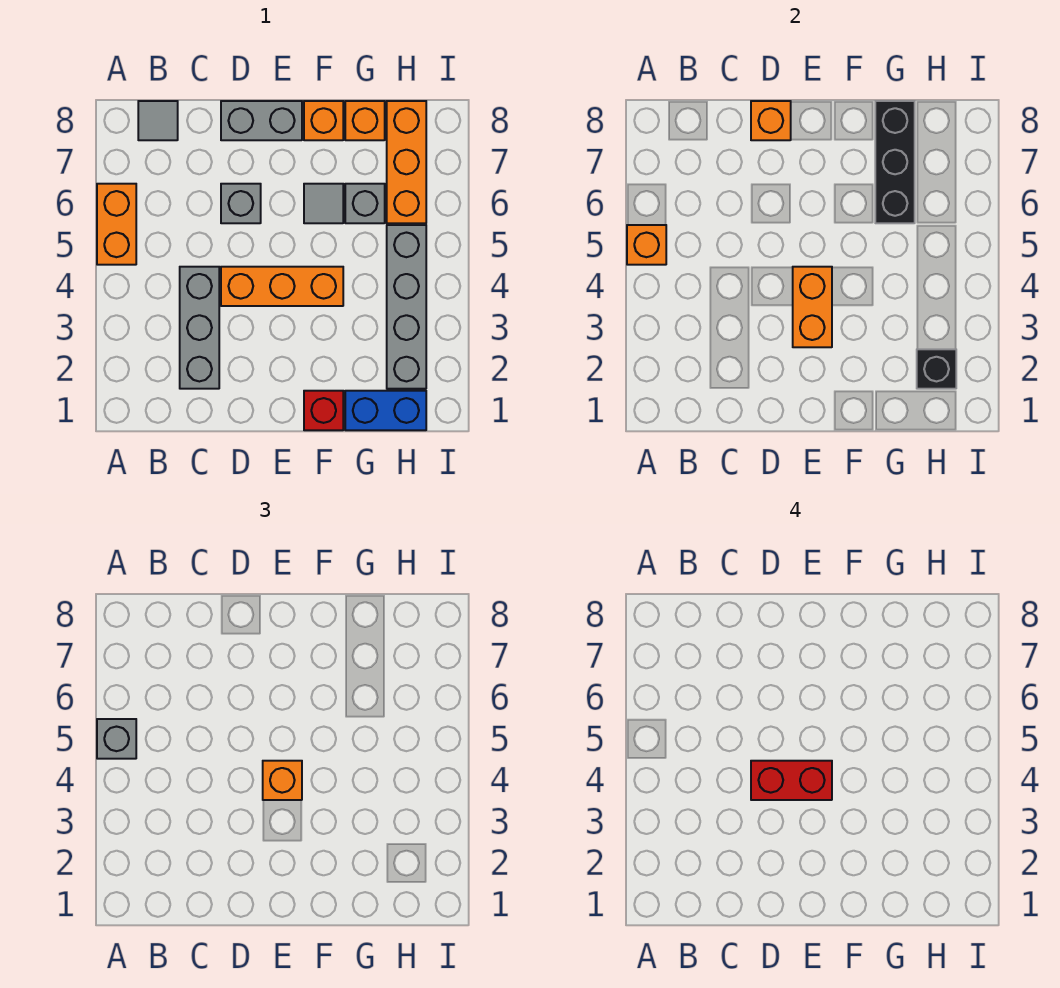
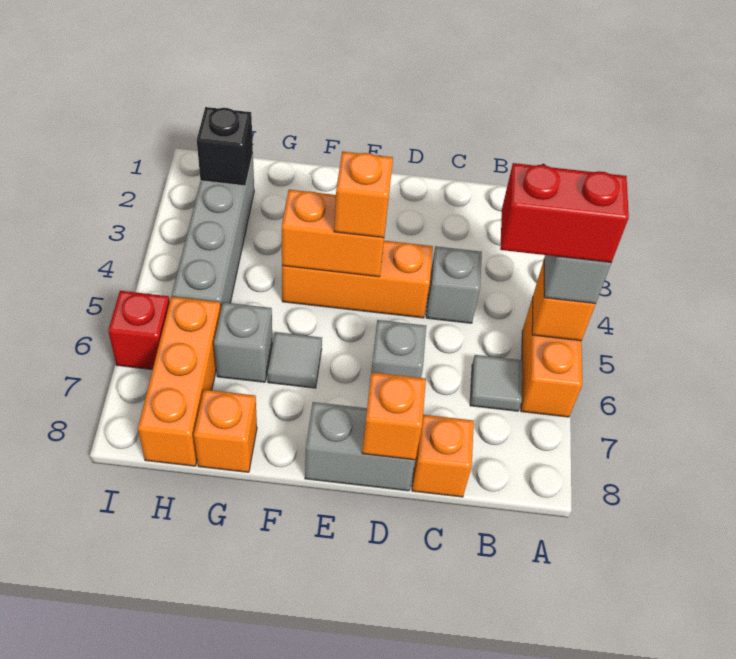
grey 1x1 tile [138,101,178,140] -> grey 1x1 tile moved to [470,355,523,411]
grey 1x3 brick [180,267,219,389] -> grey 1x1 brick [426,246,482,323]
red 1x2 brick [751,761,832,800] -> red 1x2 brick moved to [500,163,629,263]
orange 1x2 brick [793,267,832,347] -> orange 1x2 brick turned to [282,190,385,277]
red 1x1 brick [304,391,343,430] -> red 1x1 brick moved to [108,291,170,370]
orange 1x1 brick [304,101,343,140] -> orange 1x1 brick moved to [412,415,474,497]
blue 1x2 brick [345,391,426,430] -> none
black 1x3 brick [875,101,915,223] -> none

